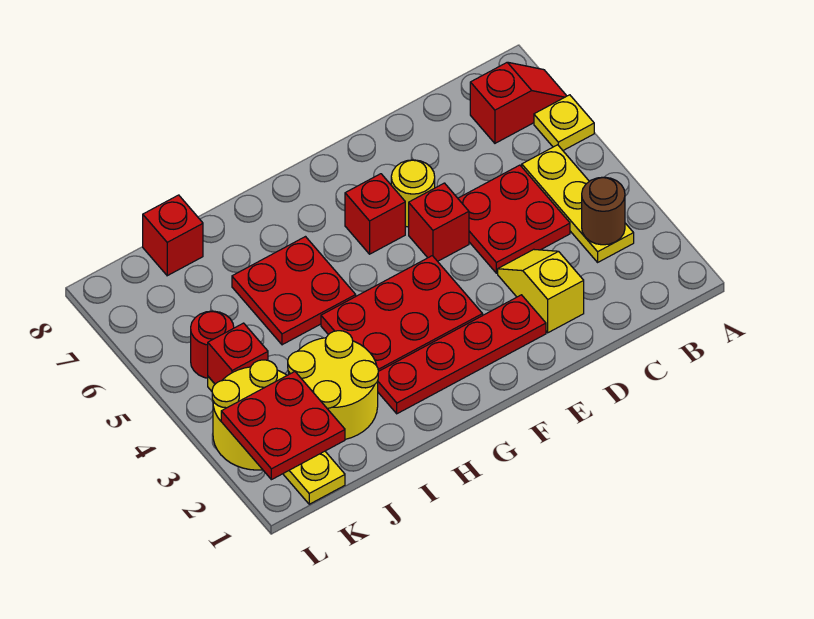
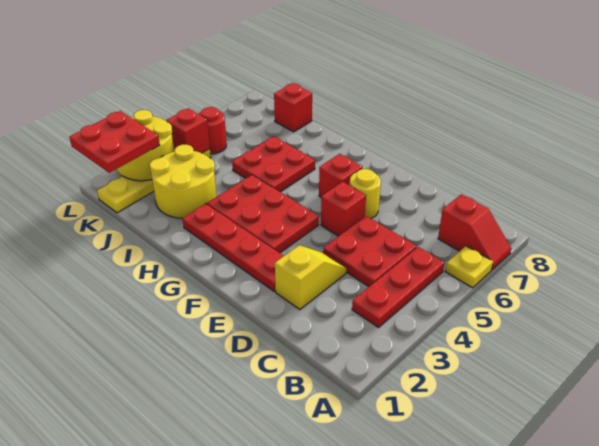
yellow 1x3 plate [522,145,634,262] -> red 1x3 plate [352,247,444,327]
brown 1x1 round brick [582,177,625,245] -> none

